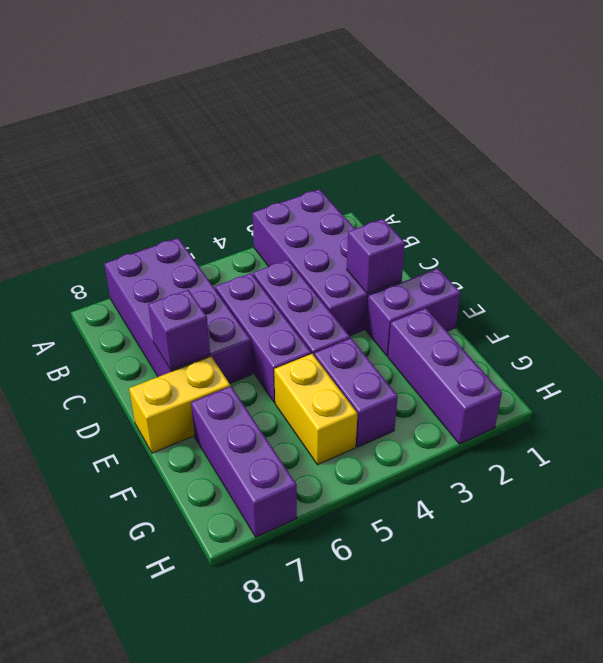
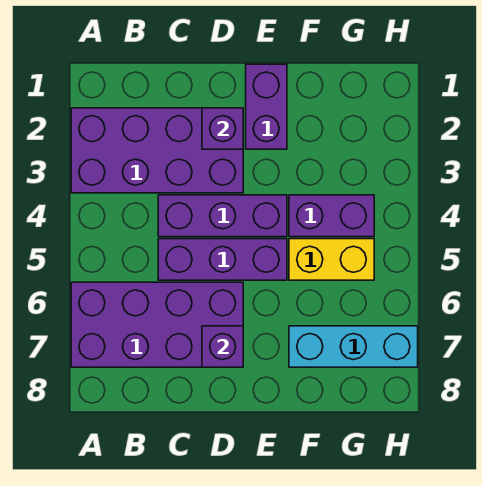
yellow 1x2 brick [129,357,230,453] -> none
purple 1x3 brick [388,308,502,444] -> none
purple 1x3 brick [191,386,297,537] -> cyan 1x3 brick [289,326,418,367]

